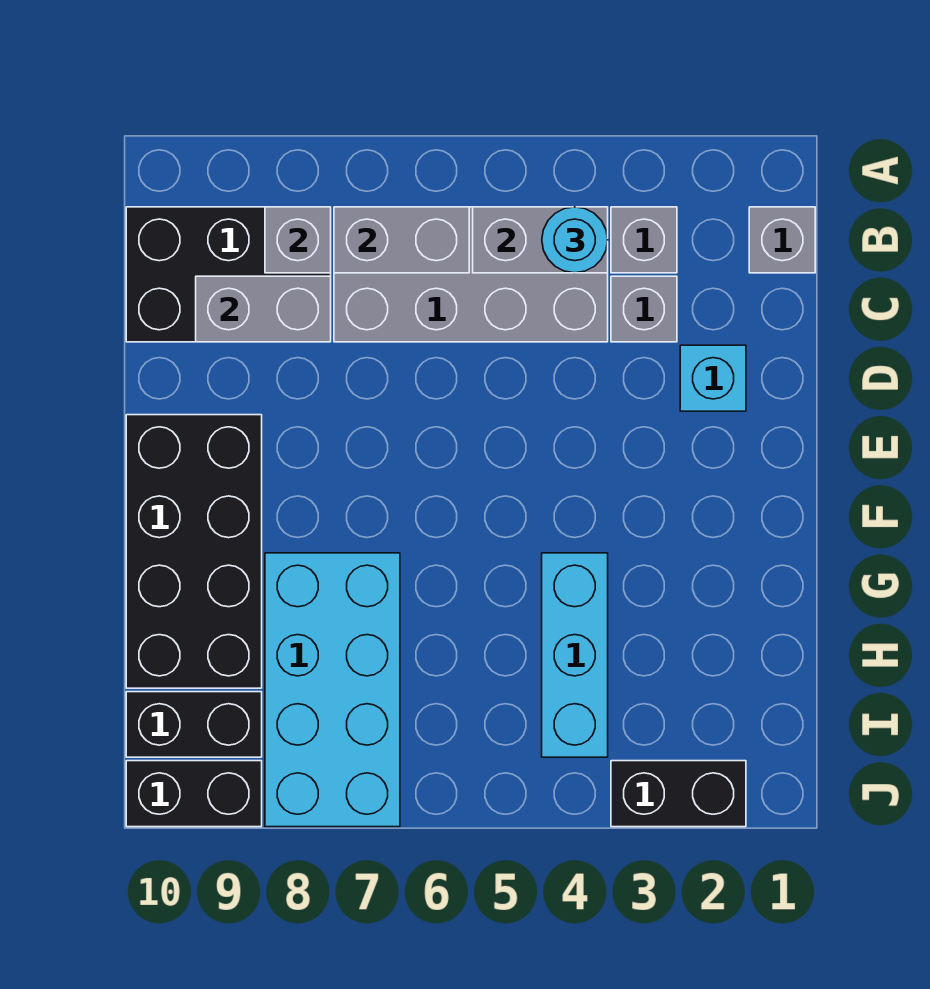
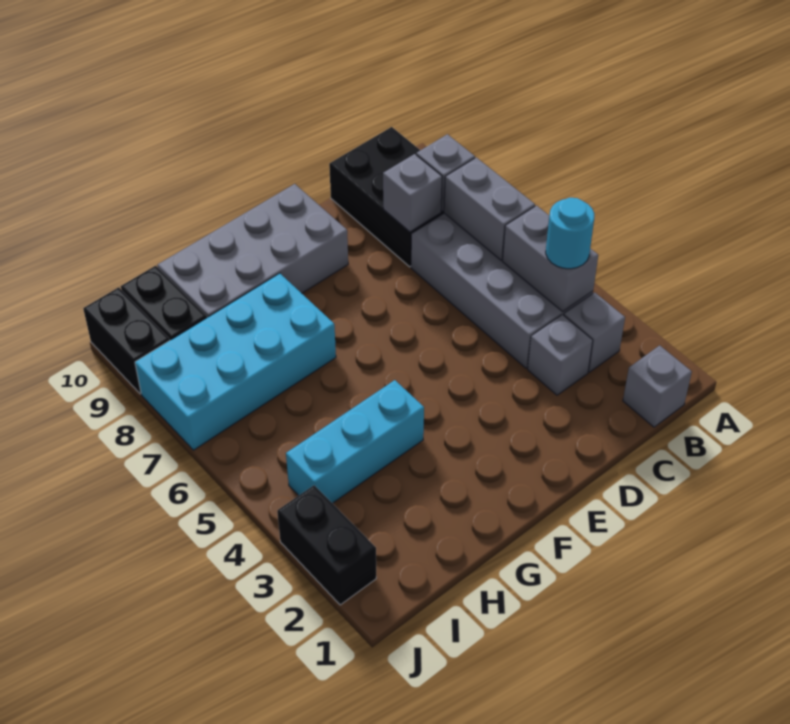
grey 1x2 brick [196,276,331,342] -> grey 1x1 brick [383,154,442,232]
cyan 1x1 brick [680,345,746,411] -> none
black 2x4 brick [126,415,262,688] -> grey 2x4 brick [157,184,348,317]

